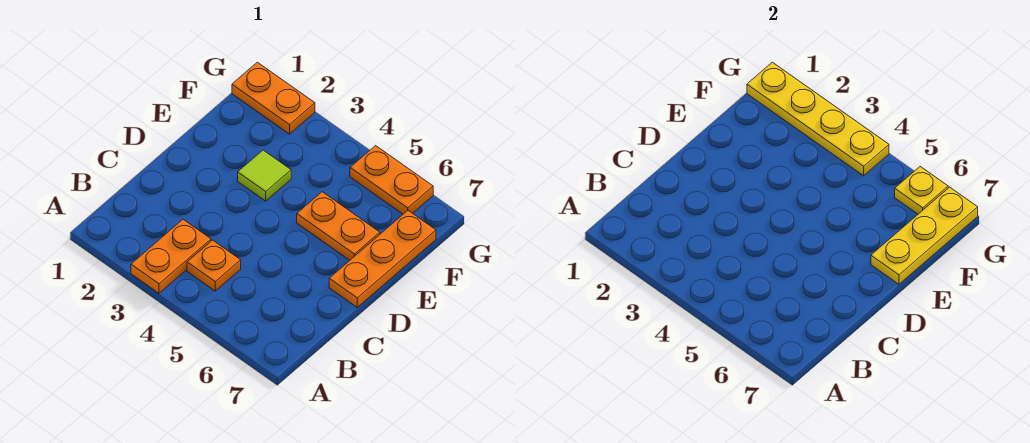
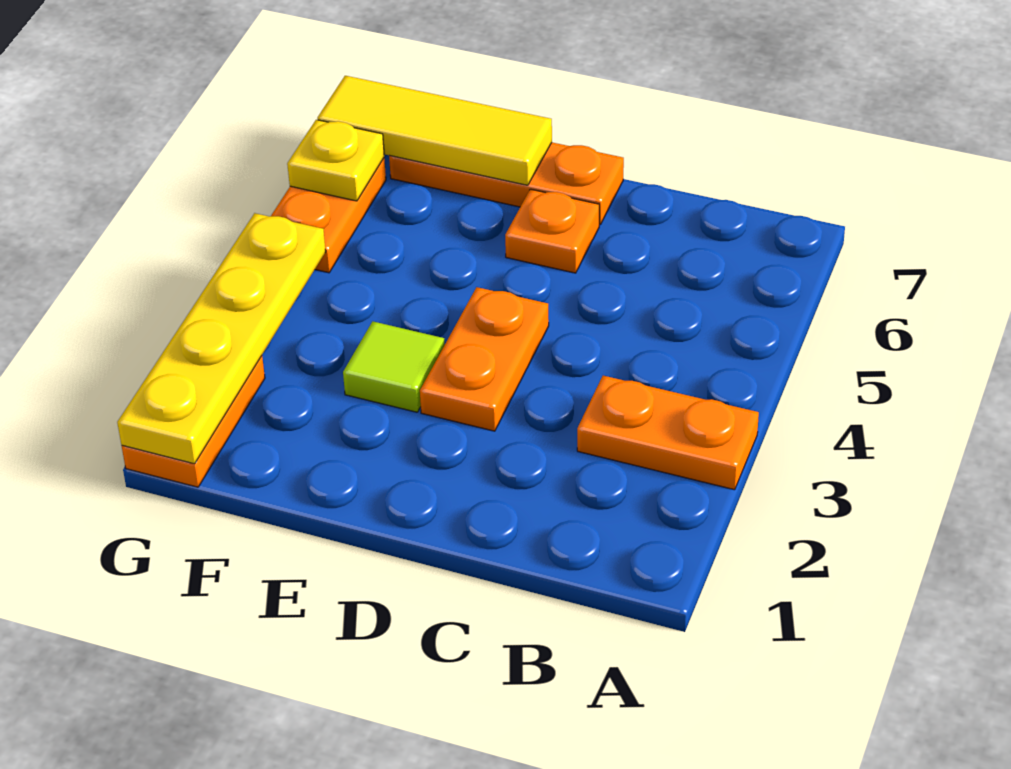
orange 1x1 plate [187,240,241,291] -> orange 1x1 plate moved to [505,189,599,273]
orange 1x2 plate [297,192,380,260] -> orange 1x2 plate moved to [420,287,549,431]
yellow 1x3 plate [871,187,978,284] -> yellow 1x3 tile [317,76,552,185]

